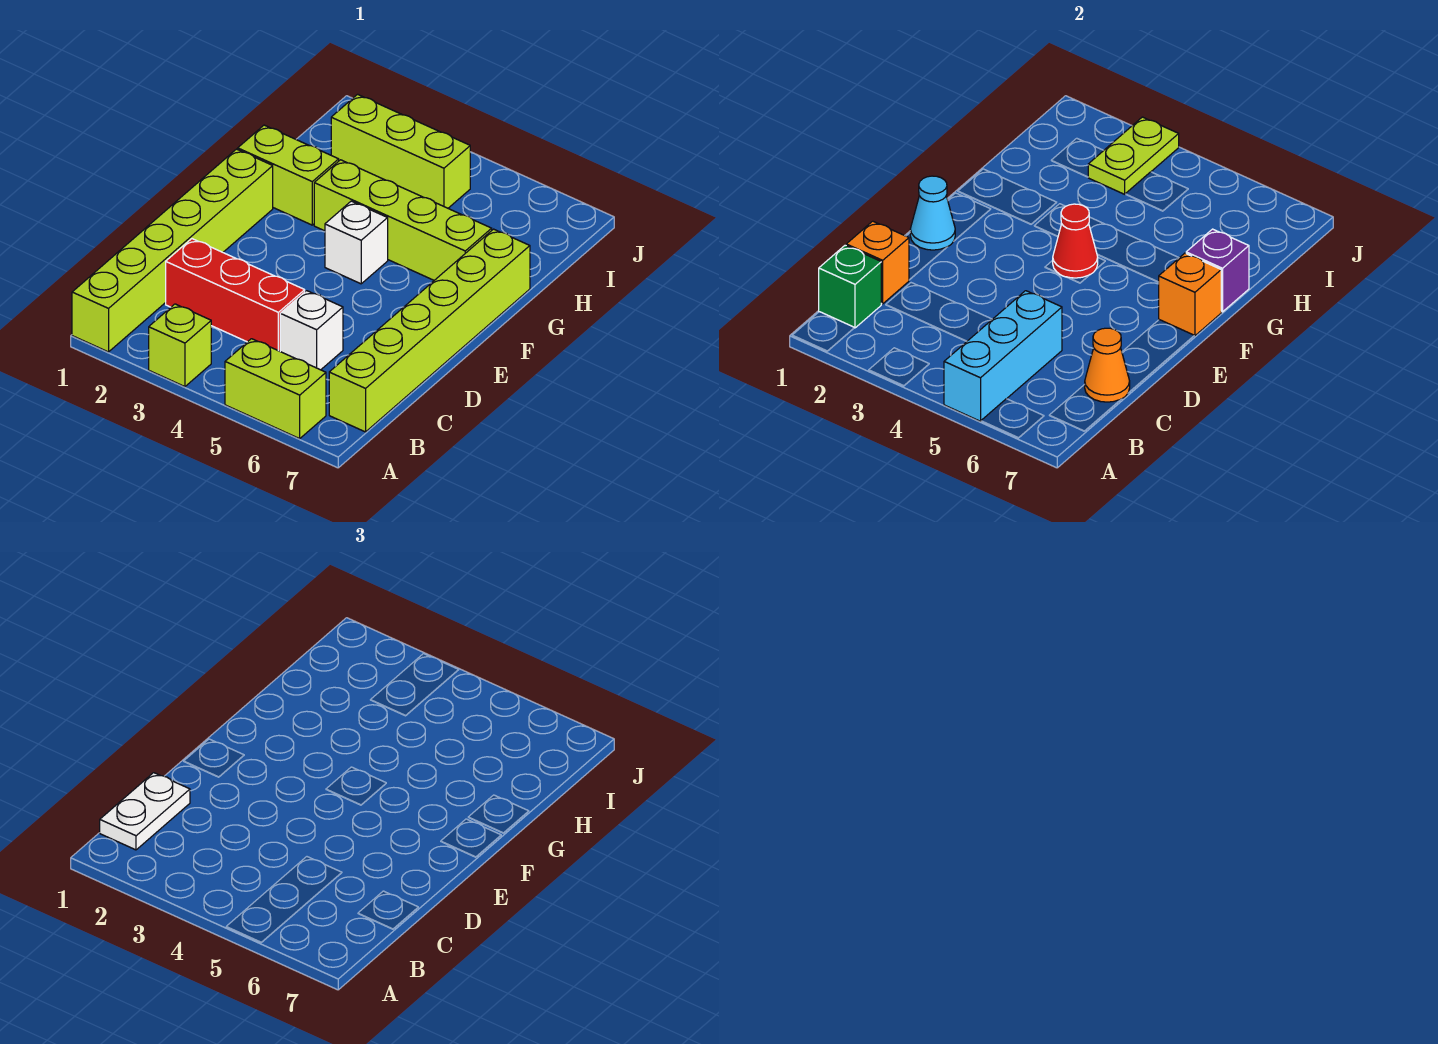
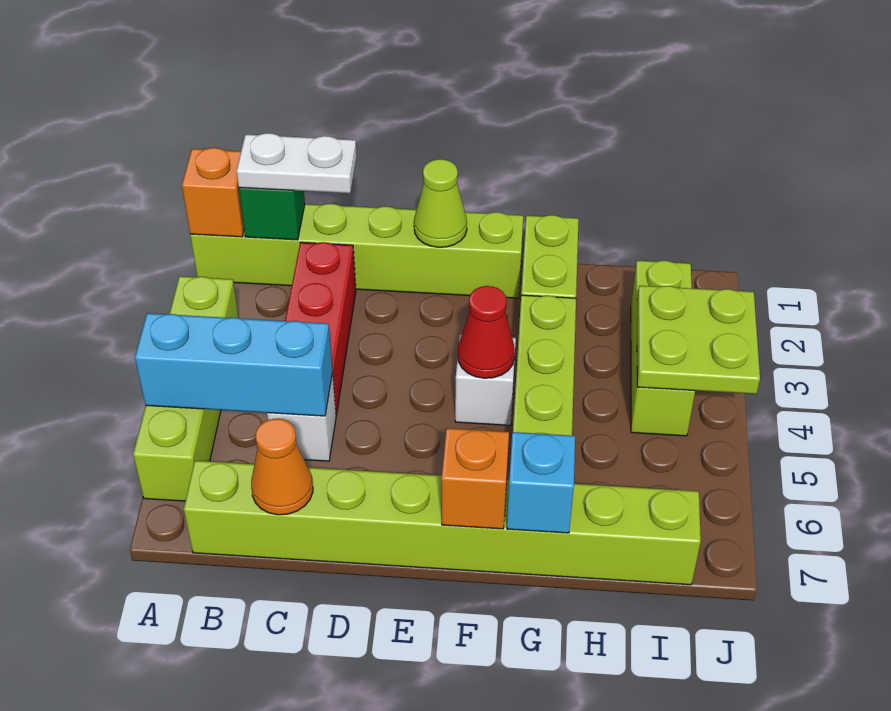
lime 1x6 brick [329,229,530,432] -> lime 1x8 brick [184,461,701,585]
orange 1x1 brick [846,221,909,304] -> orange 1x1 brick moved to [182,148,244,237]
cyan 1x1 cone [910,176,955,250] -> lime 1x1 cone [414,159,467,247]
purple 1x1 brick [1186,229,1249,312] -> cyan 1x1 brick [507,432,575,533]
lime 1x2 plate [1088,117,1179,194] -> lime 2x2 plate [637,286,760,394]

